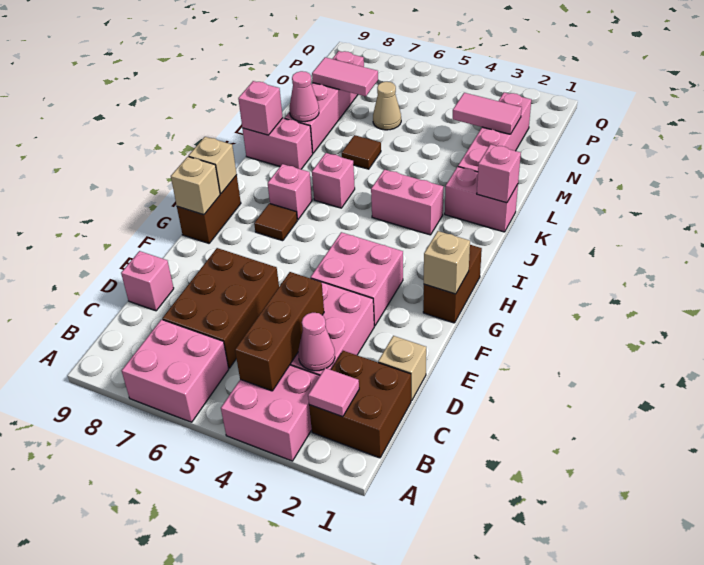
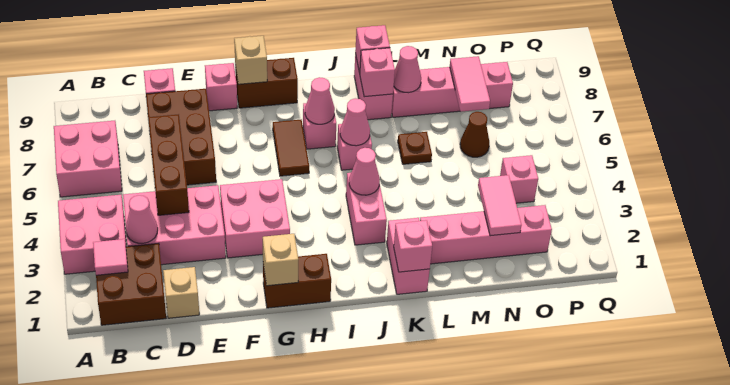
brown 1x3 brick [235,272,324,391] -> brown 1x3 brick turned to [148,114,189,215]
brown 2x3 brick [162,248,279,368] -> brown 2x3 brick turned to [146,89,216,185]
none -> pink 1x1 brick [205,63,237,111]
brown 1x1 tile [254,203,297,241] -> brown 1x2 tile [273,120,309,176]
tan 1x1 brick [189,137,237,194] -> none
none -> pink 1x1 cone [305,77,335,124]
none -> pink 1x1 cone [349,148,380,195]
none -> pink 1x1 cone [340,98,370,146]
none -> pink 1x1 brick [360,48,395,97]
brown 1x1 tile [342,135,381,169] -> brown 1x1 plate [398,132,432,164]
tan 1x1 cone [373,82,401,130] -> brown 1x1 cone [460,112,489,157]
none -> pink 1x1 brick [500,155,538,203]

